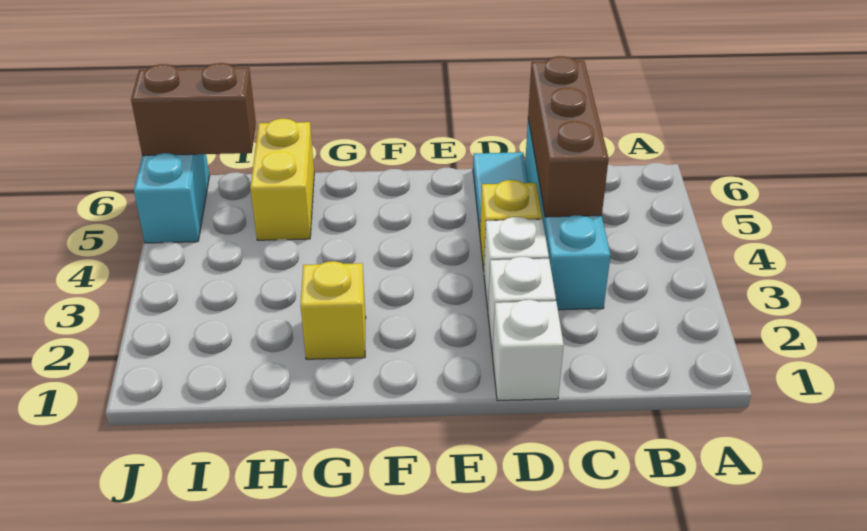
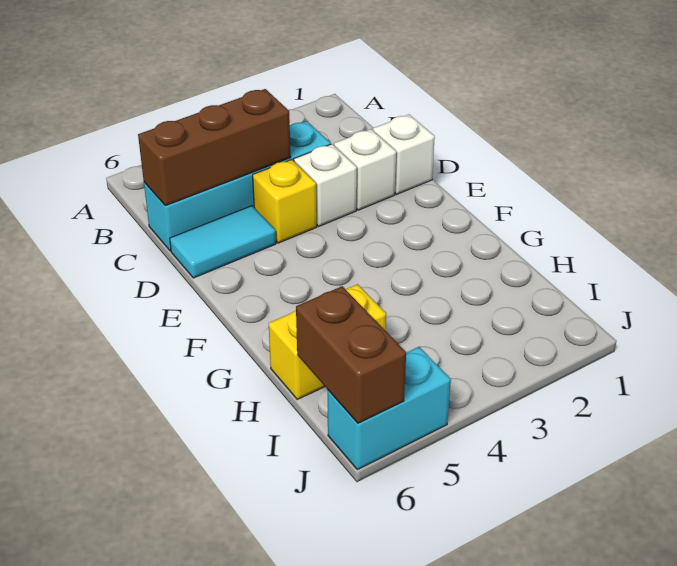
yellow 1x1 brick [300,261,366,359] -> none

